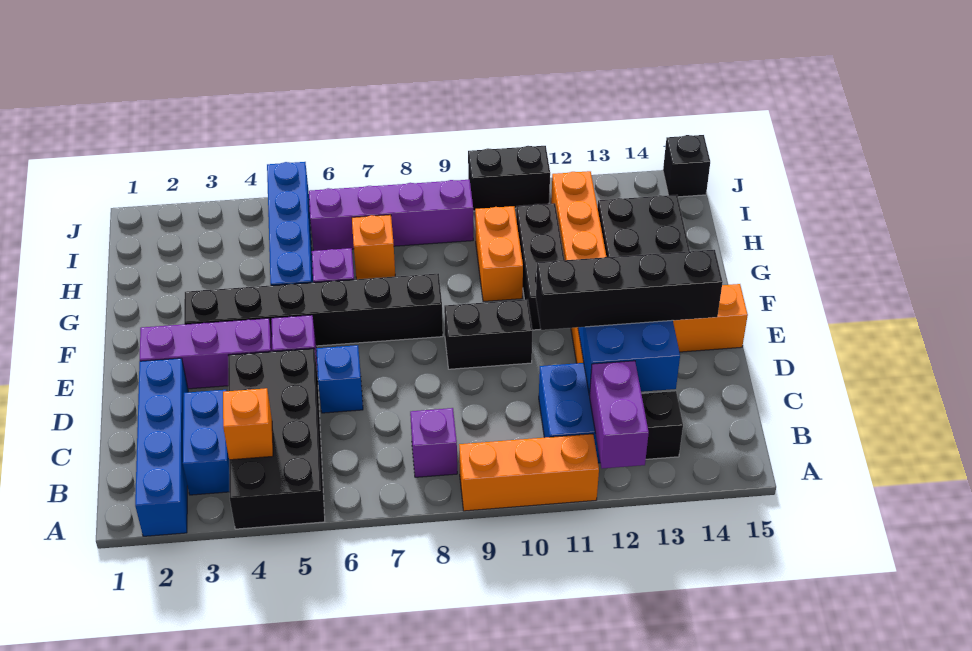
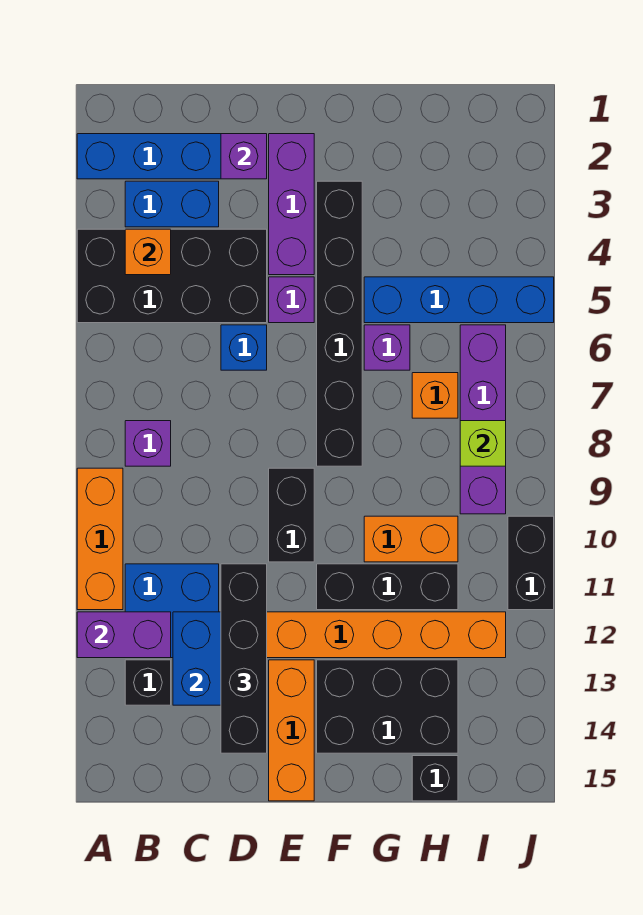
none -> purple 1x1 brick [221,134,267,179]
none -> lime 1x1 brick [460,421,506,466]
black 1x1 brick [663,135,710,197] -> black 1x1 brick moved to [412,756,458,801]

